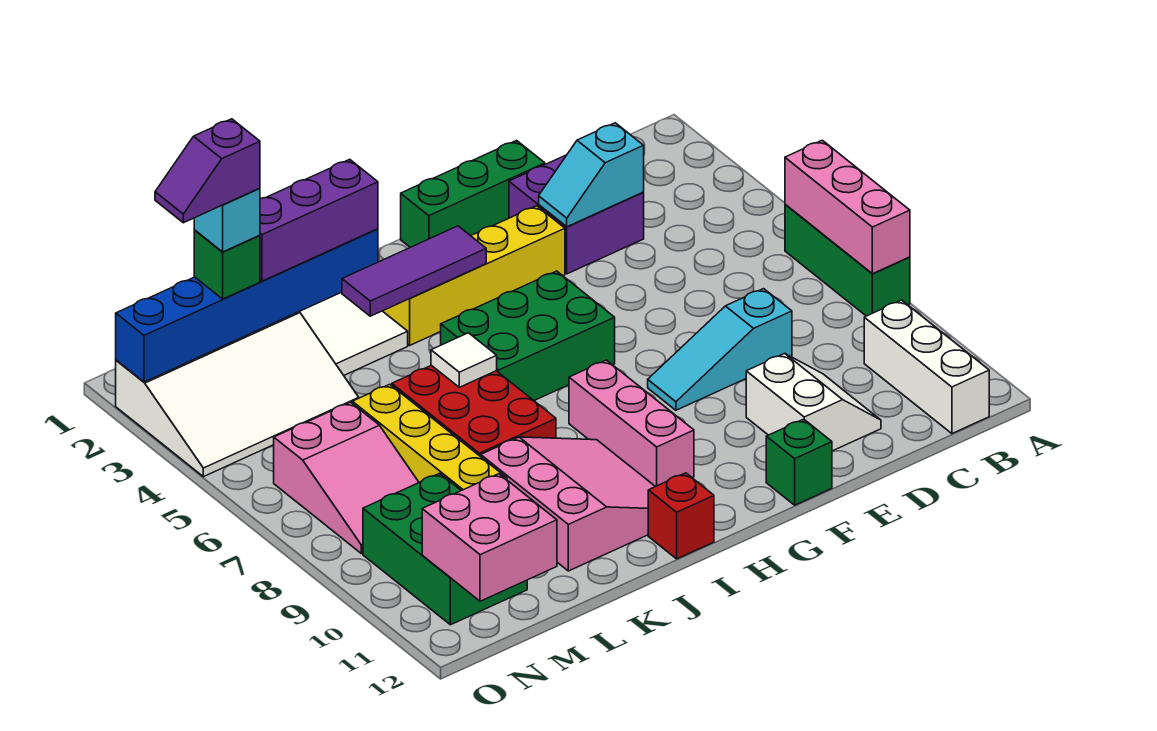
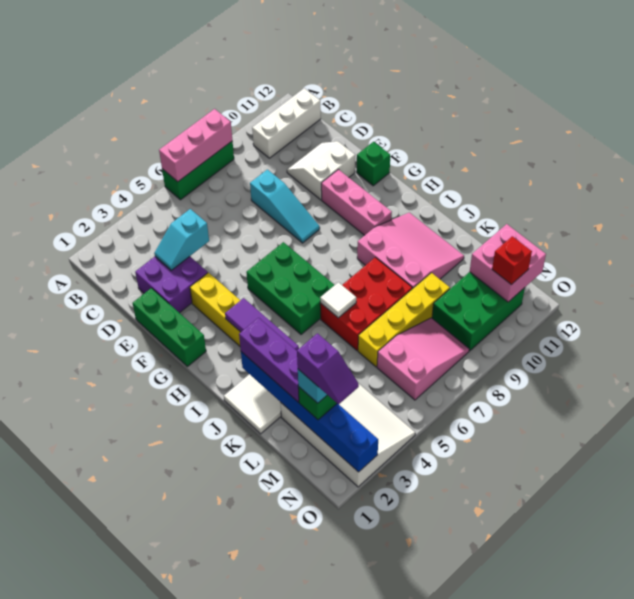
cyan 1x2 slope [539,123,644,227] -> cyan 1x2 slope turned to [154,209,209,270]
pink 1x3 brick [569,360,694,487] -> pink 1x3 brick turned to [321,169,392,235]
pink 3x3 slope [481,437,655,571] -> pink 3x3 slope turned to [357,213,464,289]
red 1x1 brick [648,473,714,559] -> red 1x1 brick moved to [492,236,532,285]

